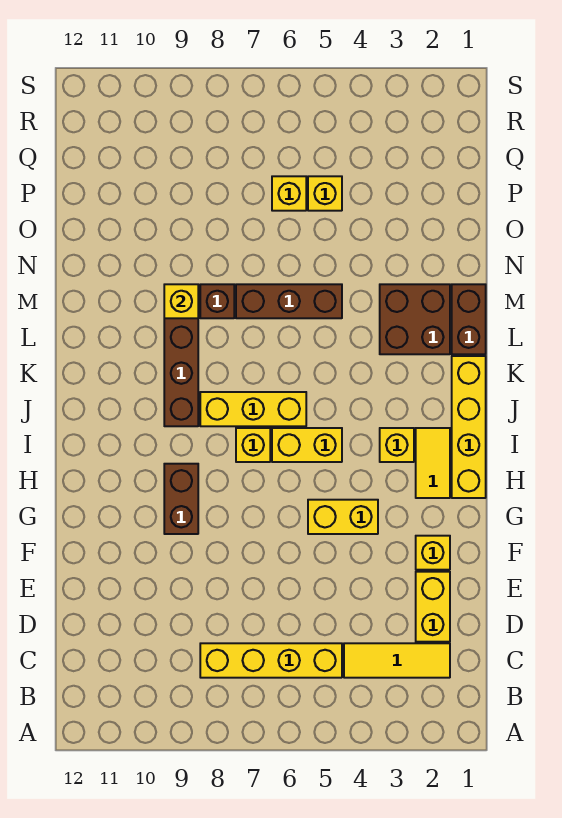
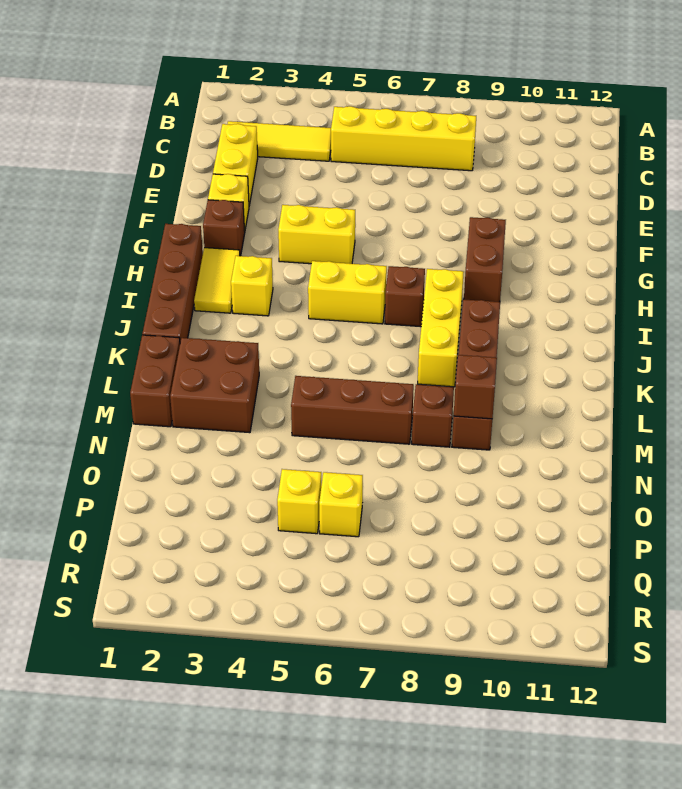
none -> brown 1x1 brick [203,200,245,256]
yellow 1x4 brick [452,356,486,498] -> brown 1x4 brick [142,224,203,342]
yellow 1x1 brick [236,428,270,462] -> brown 1x1 brick [385,266,425,327]
yellow 1x3 brick [200,392,306,426] -> yellow 1x3 brick turned to [418,269,464,387]
yellow 1x1 brick [164,284,198,318] -> brown 1x1 brick [454,355,497,419]

